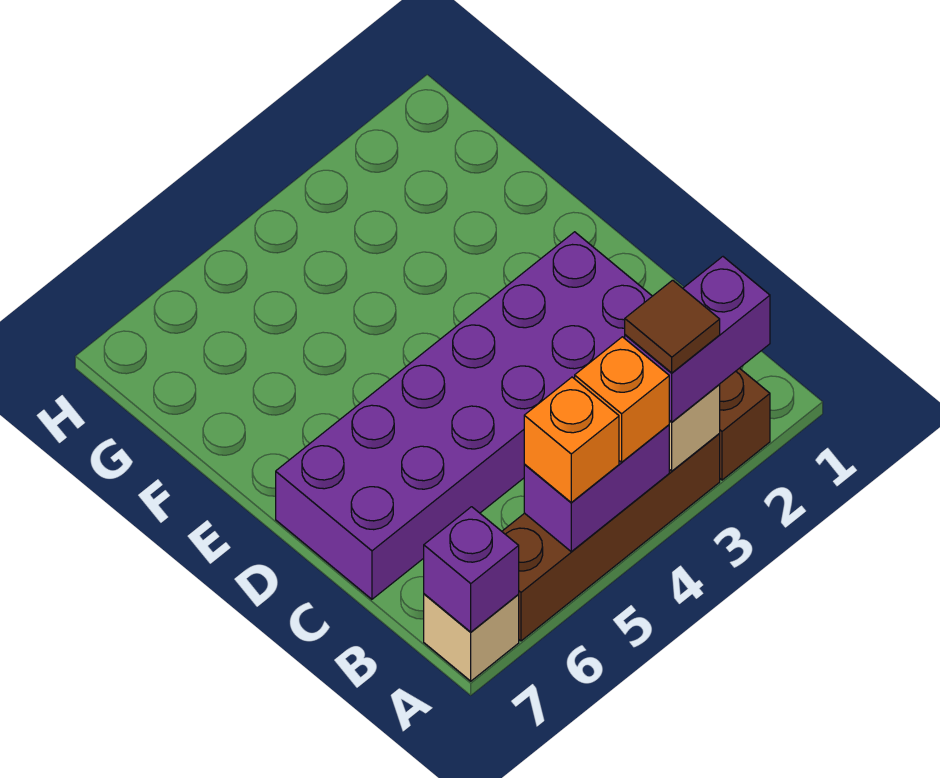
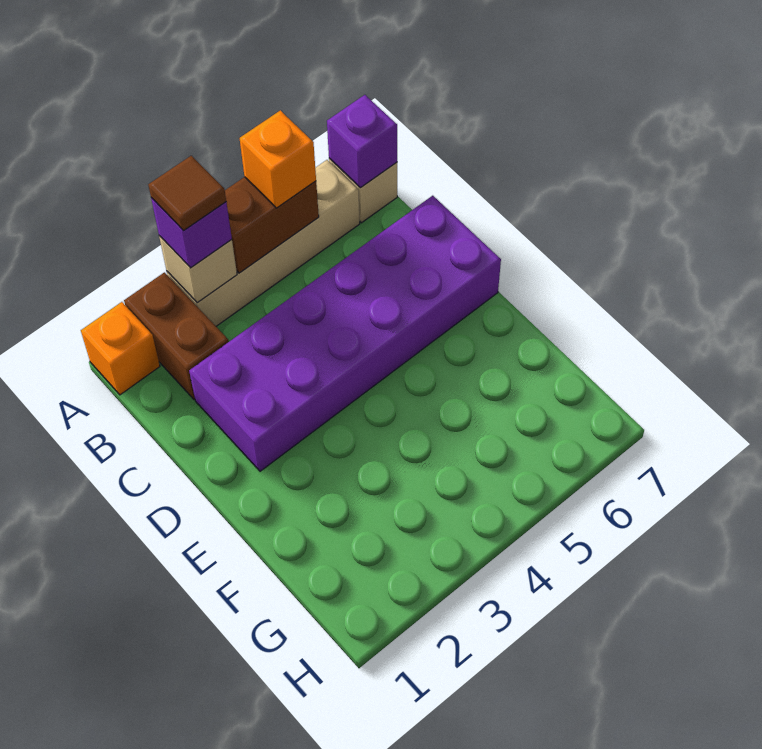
purple 1x2 brick [625,257,770,422] -> purple 1x1 brick [151,198,232,268]
brown 1x4 brick [502,434,720,641] -> tan 1x4 brick [167,160,360,326]
purple 1x2 brick [524,425,669,551] -> brown 1x2 brick [225,177,319,273]
orange 1x1 brick [575,337,669,462] -> orange 1x1 brick moved to [81,302,160,395]

